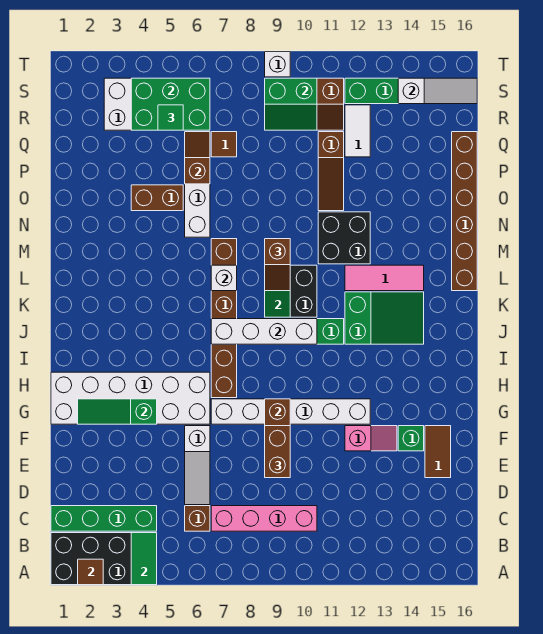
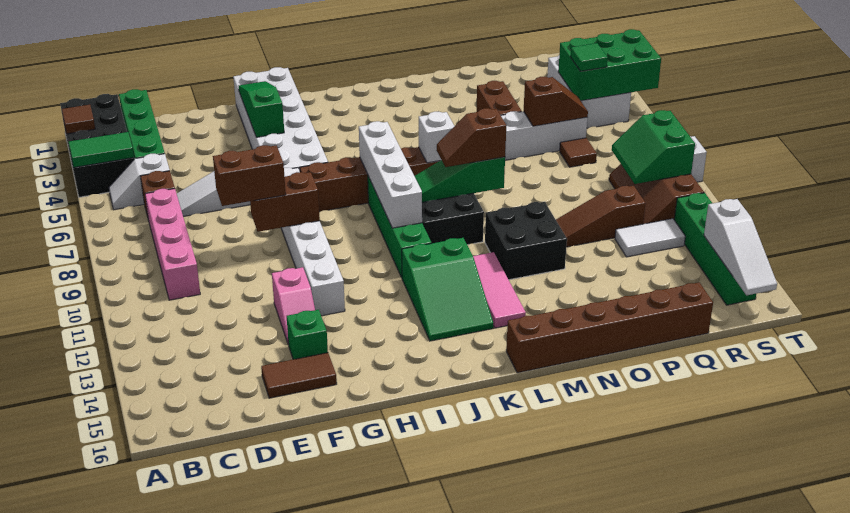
none -> white 1x2 slope [109,154,170,210]
green 2x3 brick [131,78,210,130] -> green 2x3 brick turned to [558,29,661,101]

